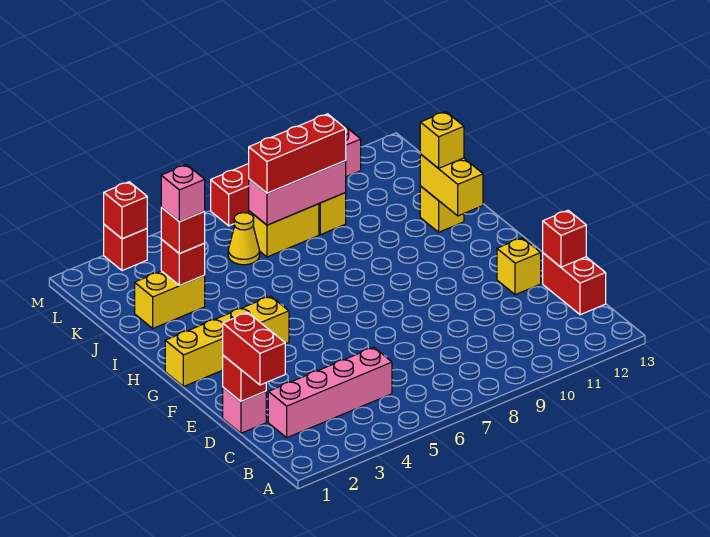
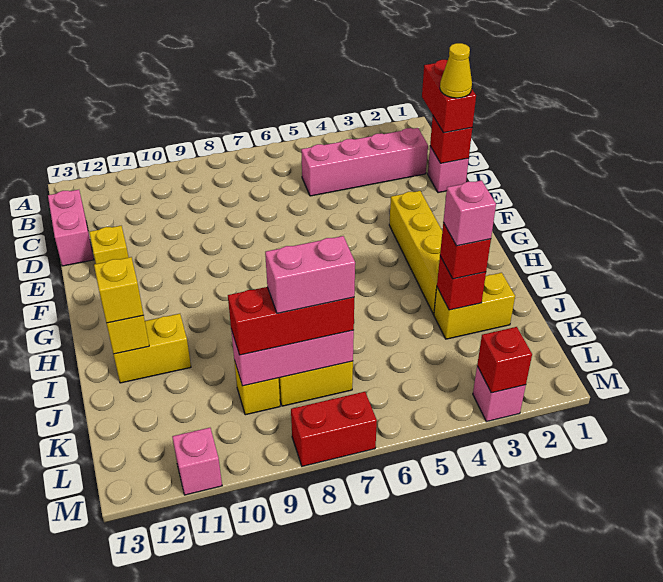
red 1x2 brick [543,253,606,315] -> pink 1x2 brick [48,190,94,266]
red 1x1 brick [543,210,586,267] -> none
yellow 1x4 brick [165,296,289,387] -> yellow 1x4 brick turned to [389,191,442,314]
yellow 1x1 brick [420,186,464,232] -> yellow 1x2 brick [114,314,191,383]
yellow 1x1 cone [228,213,260,265] -> yellow 1x1 cone moved to [440,43,472,98]
none -> pink 1x2 brick [265,236,355,313]
red 1x1 brick [104,225,147,271] -> pink 1x1 brick [473,366,526,422]

